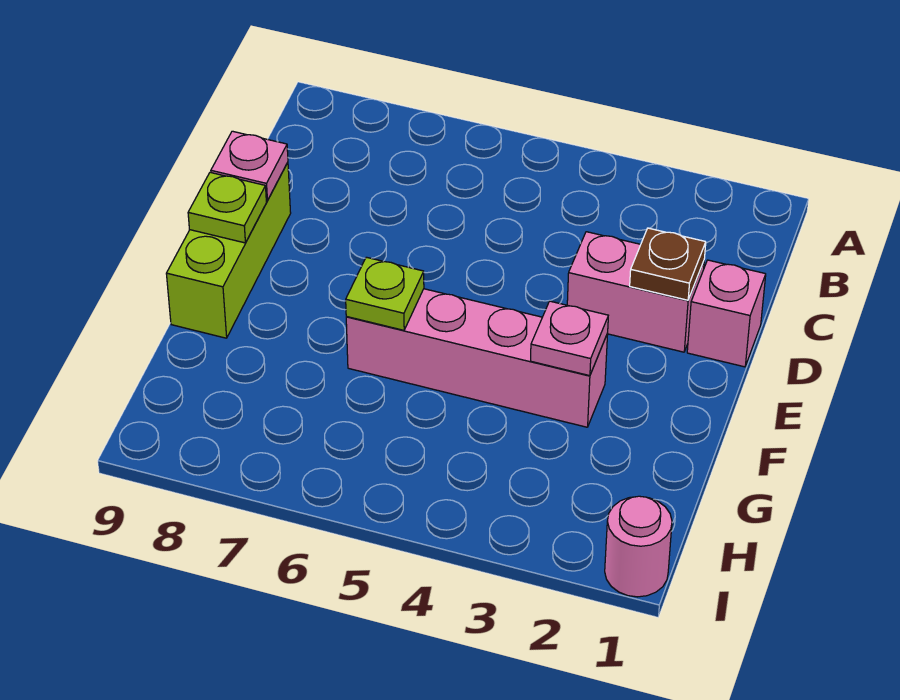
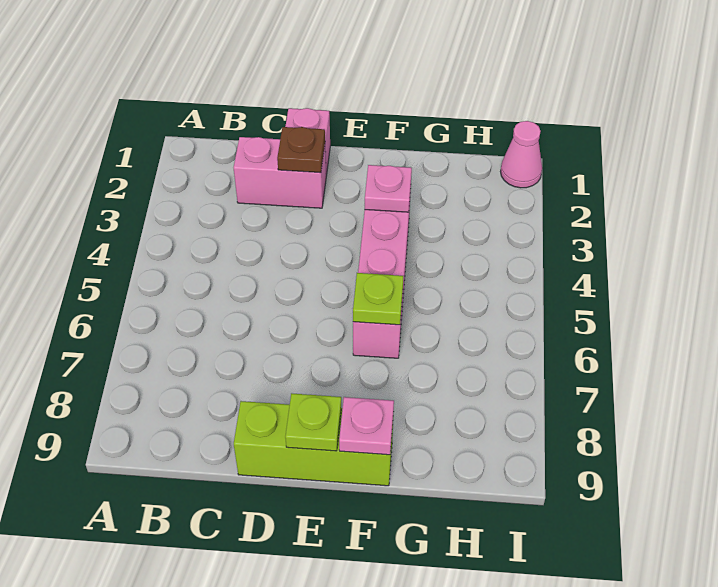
pink 1x2 brick [567,232,704,352] -> pink 1x2 brick turned to [234,137,326,208]
pink 1x1 plate [211,131,288,200] -> pink 1x1 plate moved to [339,397,394,455]
pink 1x1 round brick [605,496,672,597] -> pink 1x1 cone [501,121,542,188]

